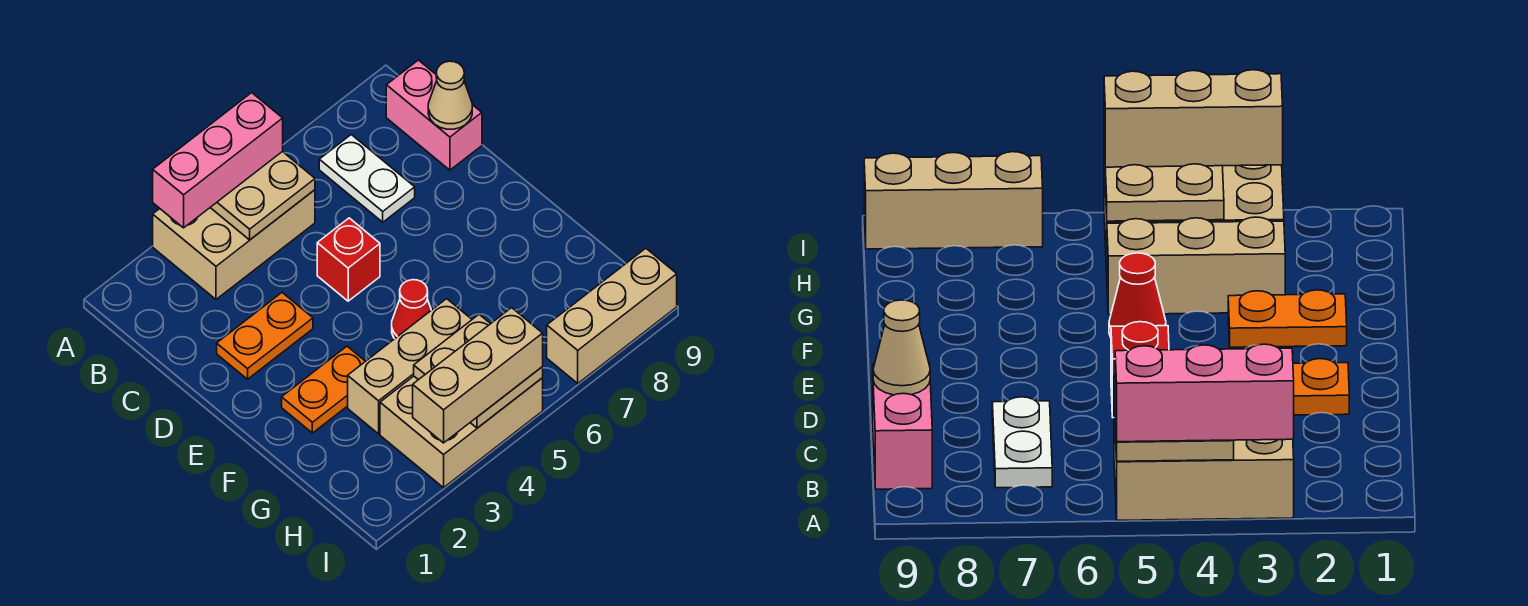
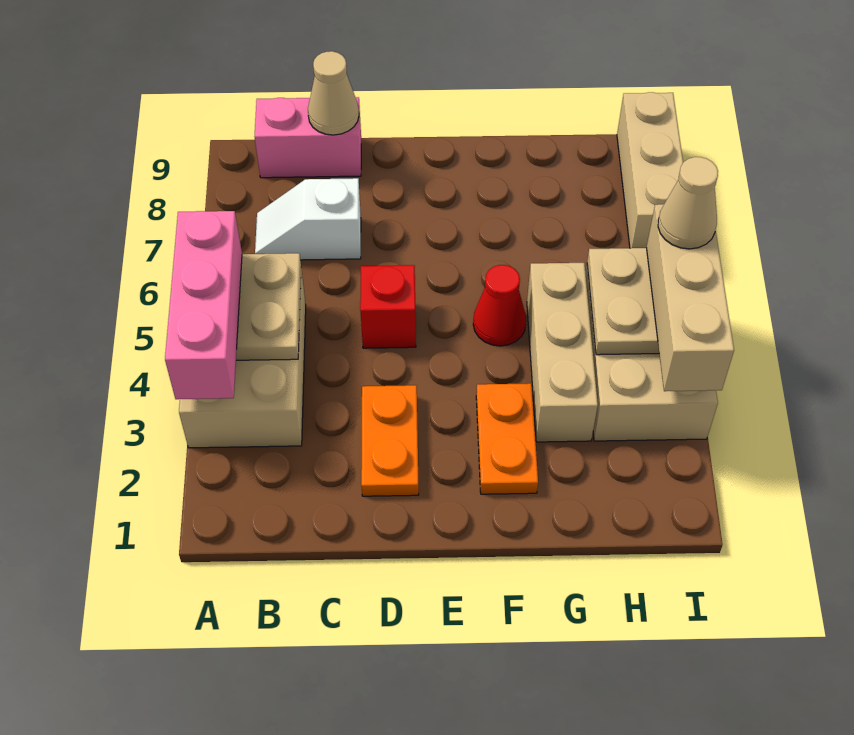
white 1x2 plate [319,135,415,222] -> white 1x2 slope [255,178,361,260]
none -> tan 1x1 cone [658,157,718,249]

